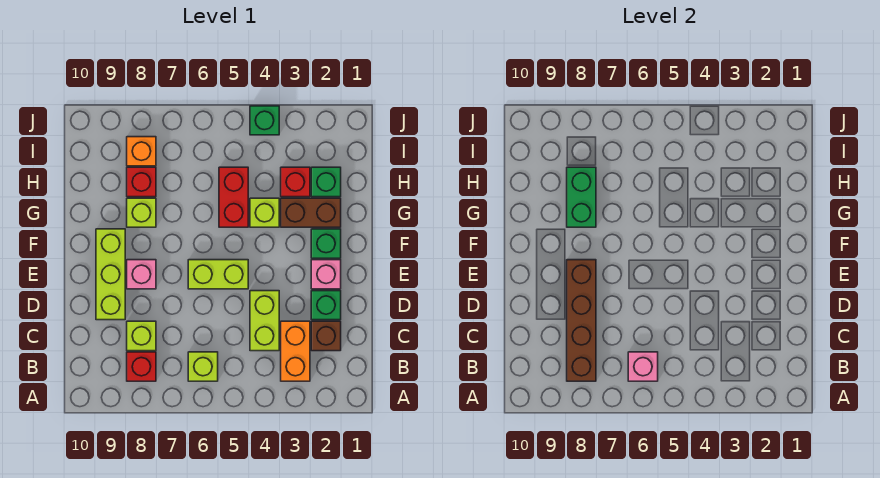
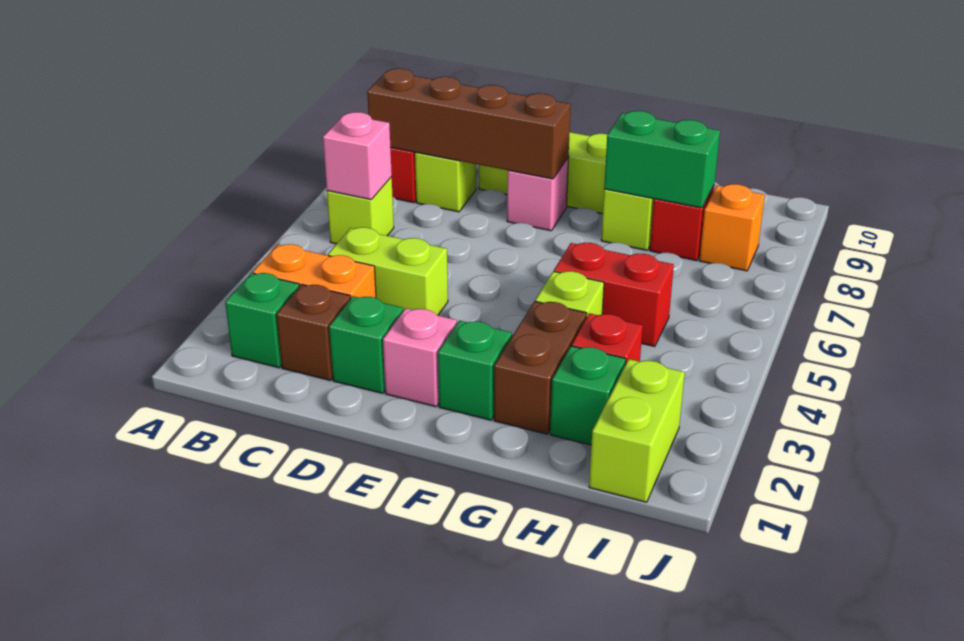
lime 1x2 brick [188,260,248,289] -> lime 1x2 brick moved to [589,359,685,502]
green 1x1 brick [250,106,279,135] -> green 1x1 brick moved to [225,273,299,368]

